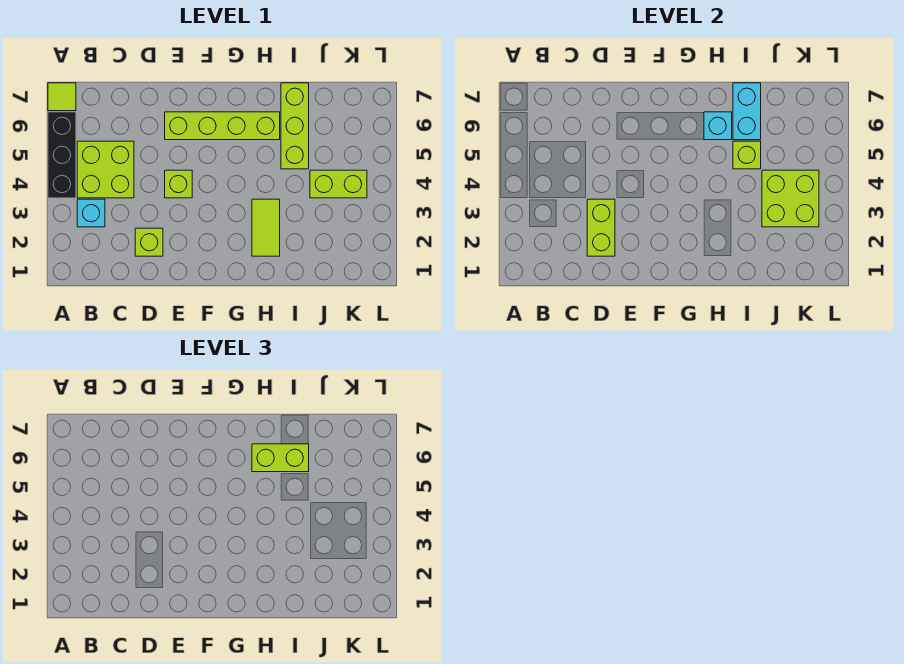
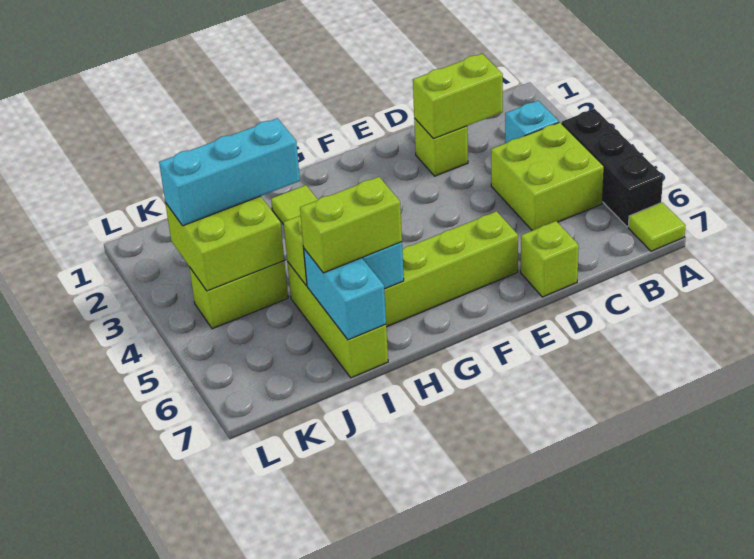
lime 1x2 brick [587,199,615,256] -> lime 1x2 brick turned to [413,54,503,139]
lime 1x1 brick [165,170,192,198] -> lime 1x1 brick moved to [521,221,579,297]
none -> cyan 1x3 brick [159,118,300,226]

